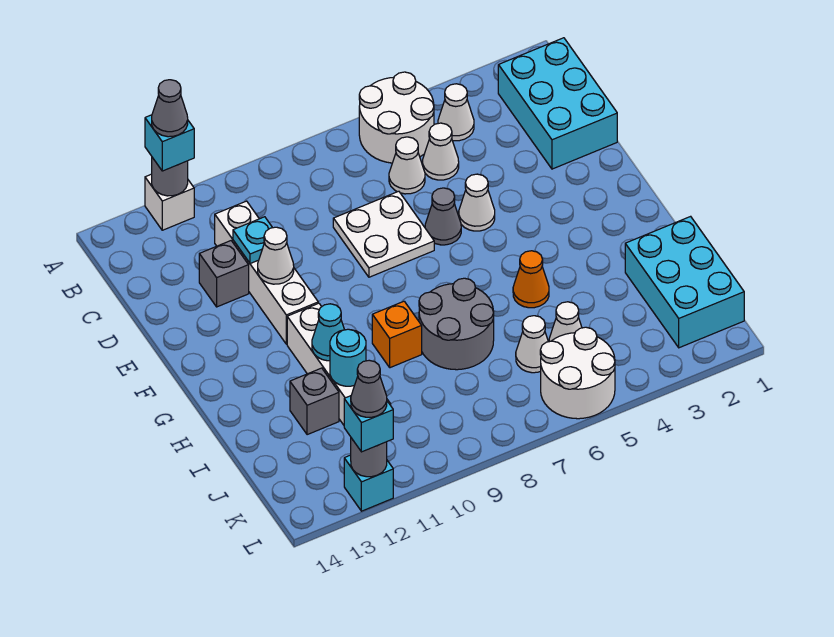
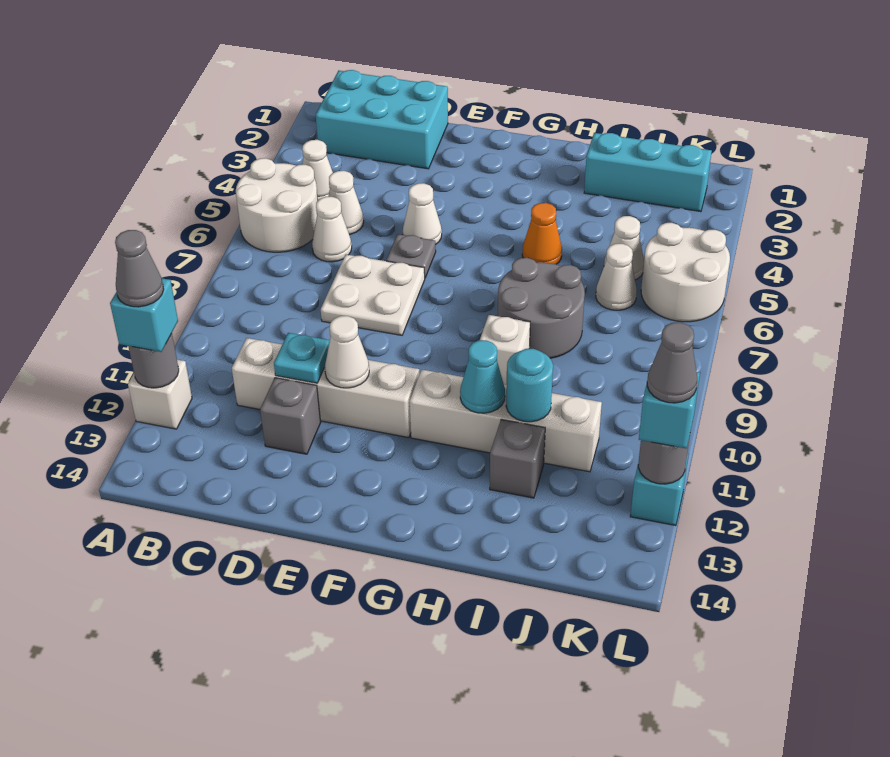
grey 1x1 cone [425,188,461,245] -> grey 1x1 plate [386,234,436,277]
orange 1x1 brick [372,301,422,368] -> white 1x1 brick [480,315,530,385]
cyan 2x3 brick [625,216,744,348] -> cyan 1x3 brick [584,133,712,212]

